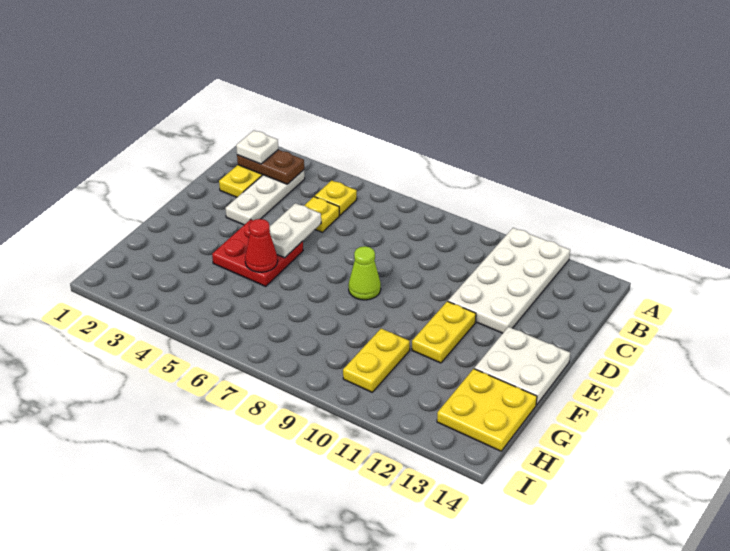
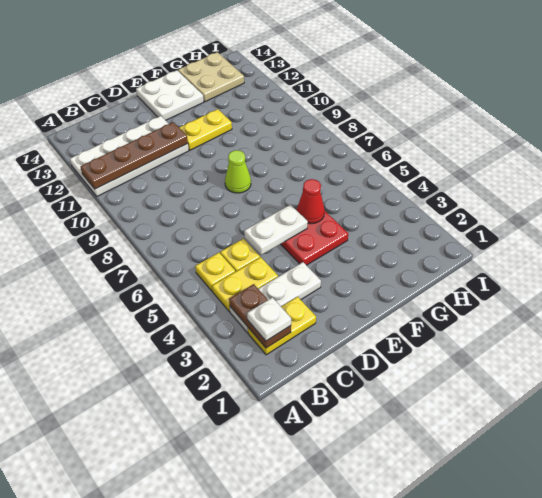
none -> brown 1x4 plate [80,122,188,189]
yellow 1x2 plate [343,329,410,392] -> yellow 1x2 plate moved to [212,257,278,312]
yellow 2x2 plate [437,369,537,451] -> tan 2x2 plate [178,52,244,102]

